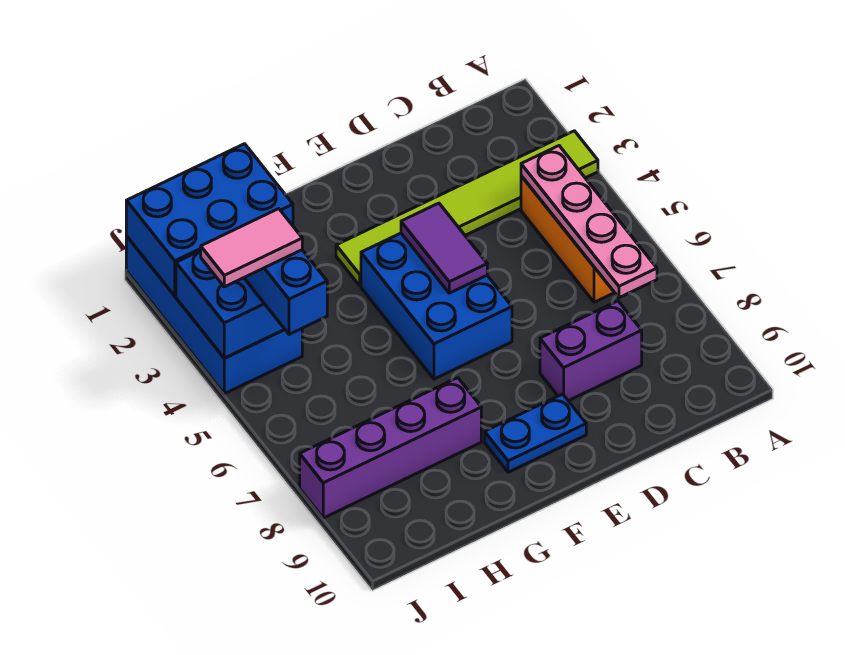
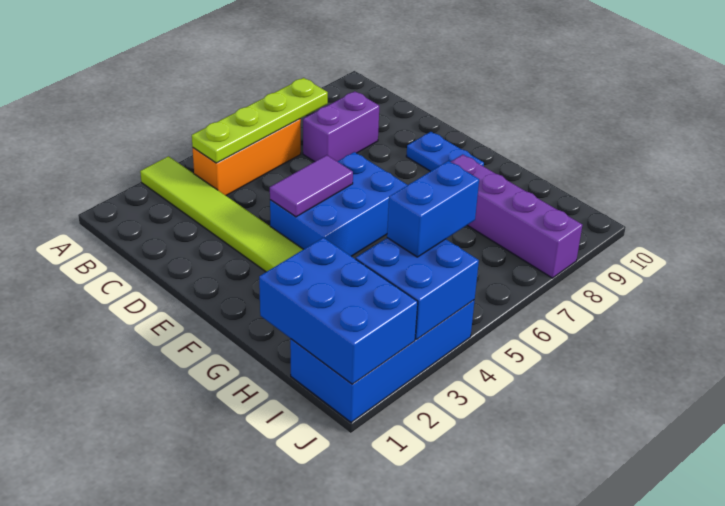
pink 1x4 plate [521,146,657,298] -> lime 1x4 plate [192,78,328,163]
purple 1x2 brick [540,301,642,401] -> purple 1x2 brick turned to [303,91,379,162]
pink 1x2 tile [201,209,302,287] -> none

